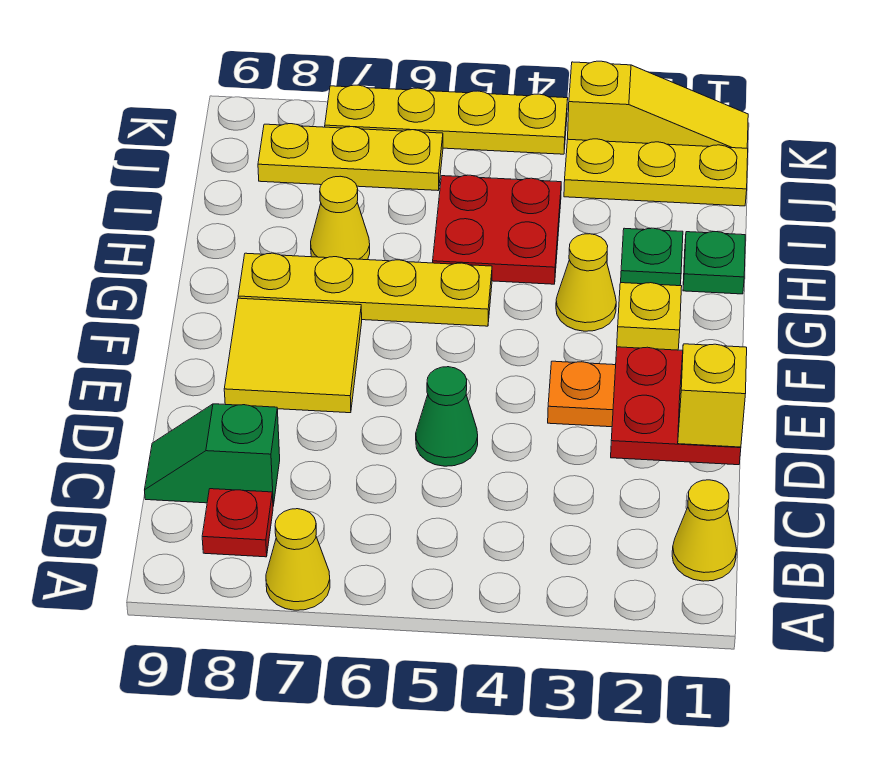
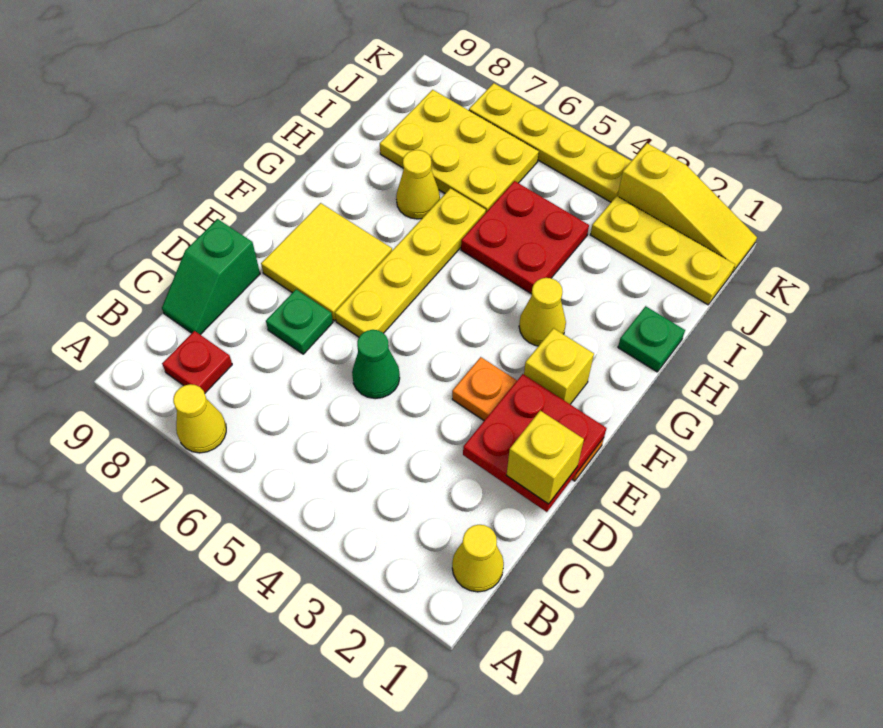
green 1x2 slope [145,404,280,506] -> green 1x2 slope turned to [162,219,260,335]
yellow 1x4 plate [238,253,492,326] -> yellow 1x4 plate turned to [335,188,486,337]
green 1x1 plate [621,228,683,286] -> green 1x1 plate moved to [266,289,333,354]
yellow 1x3 plate [258,124,443,190] -> yellow 2x3 plate [380,90,539,212]

